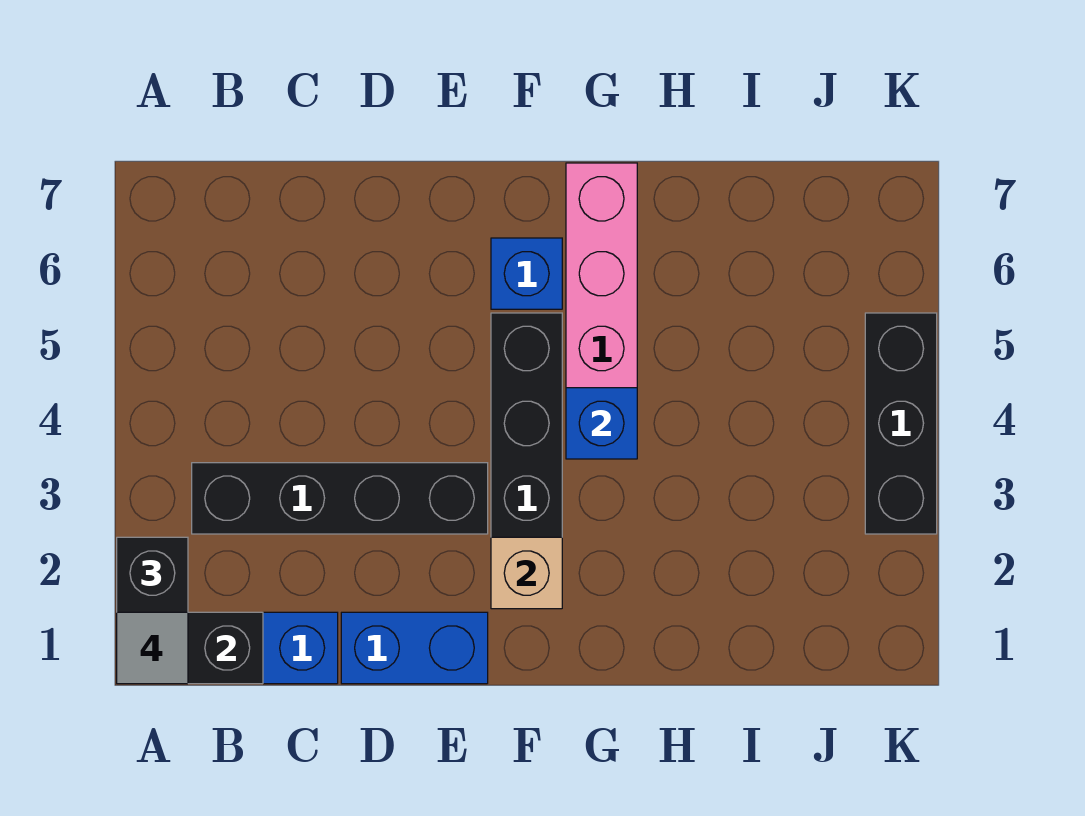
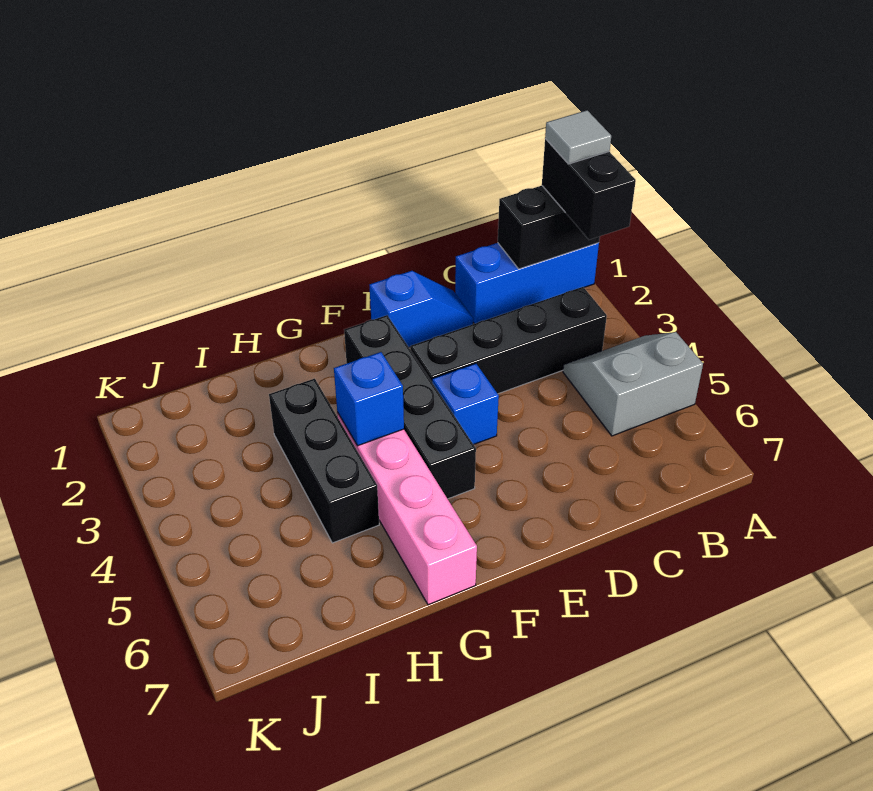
none -> grey 2x2 slope [563,332,703,436]
blue 1x2 brick [341,612,488,684] -> blue 1x2 slope [370,271,473,347]
tan 1x1 brick [491,537,562,609] -> none
blue 1x1 brick [491,238,562,309] -> blue 1x1 brick moved to [432,363,499,445]
black 1x3 brick [865,313,937,534] -> black 1x3 brick moved to [269,379,379,543]

